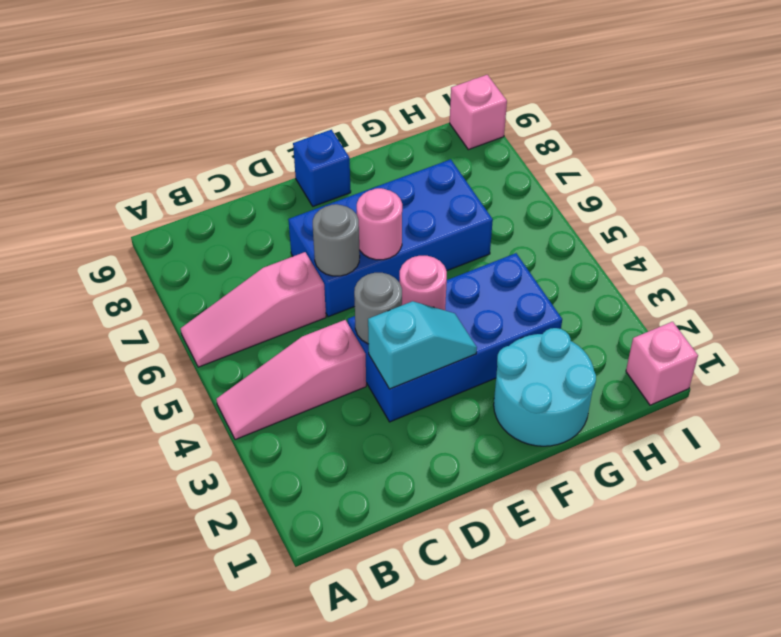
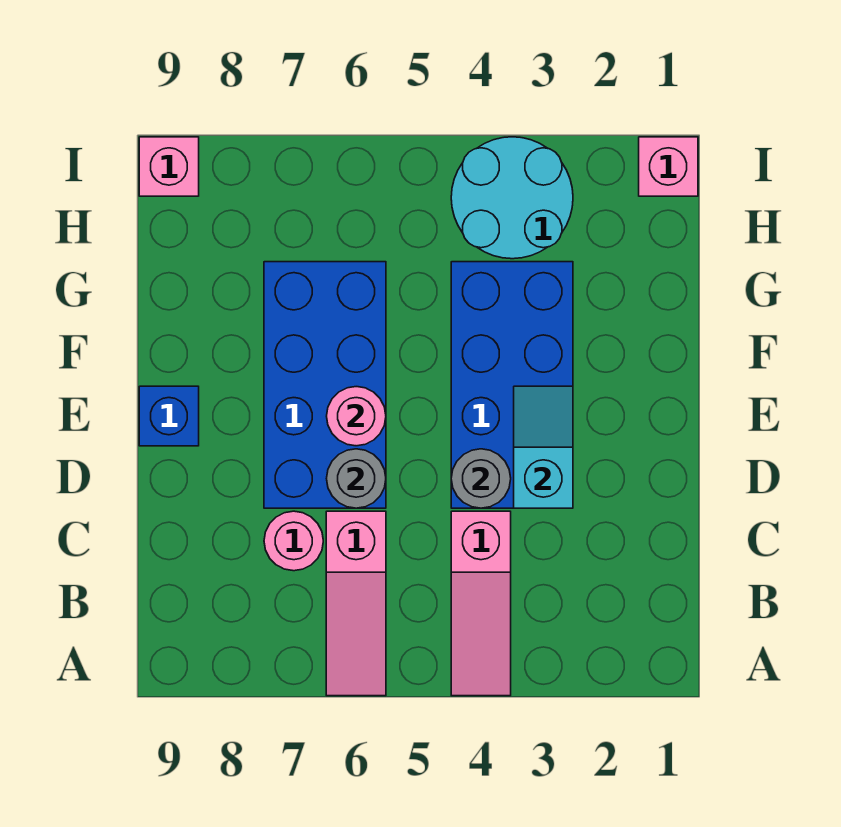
pink 1x1 round brick [400,256,447,310] -> pink 1x1 round brick moved to [264,511,323,571]
cyan 2x2 round brick [494,328,596,446] -> cyan 2x2 round brick moved to [451,137,573,259]

